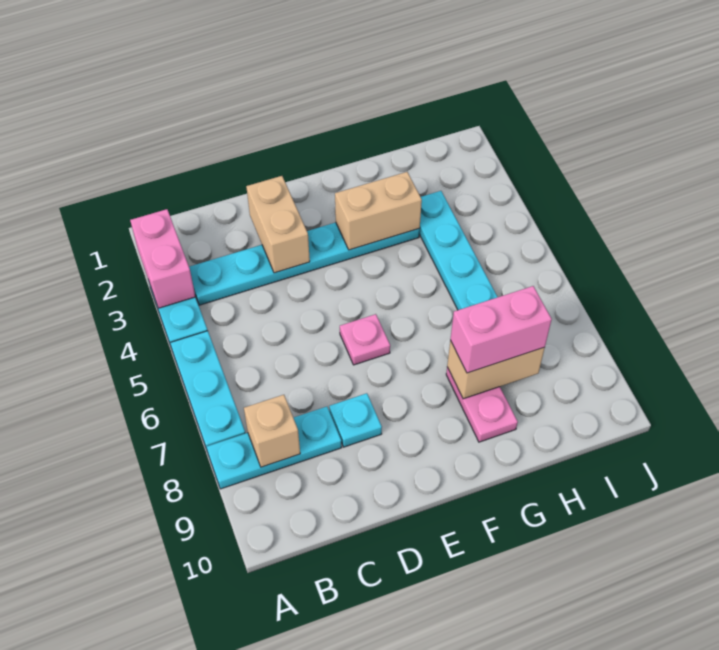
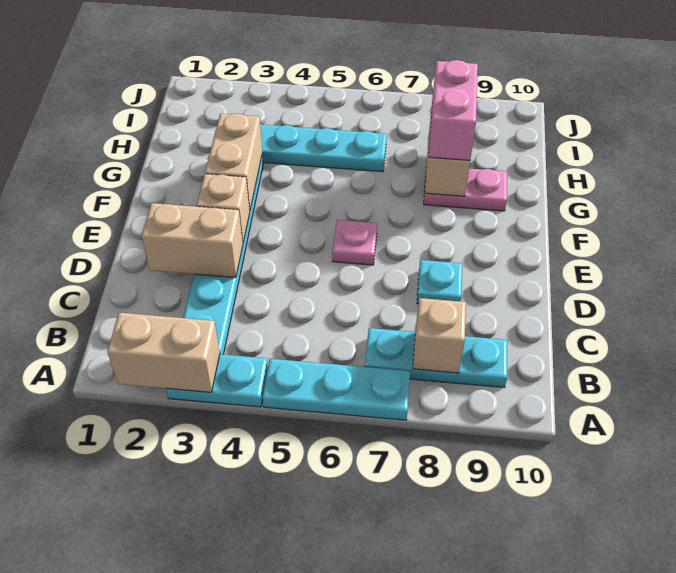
pink 1x2 brick [130,209,195,308] -> tan 1x2 brick [107,313,220,392]
cyan 1x3 plate [206,407,342,489] -> cyan 1x3 plate turned to [365,328,507,388]
none -> tan 1x1 brick [196,174,250,242]

